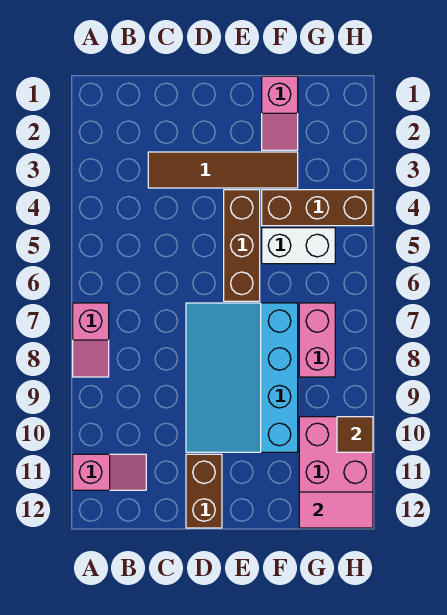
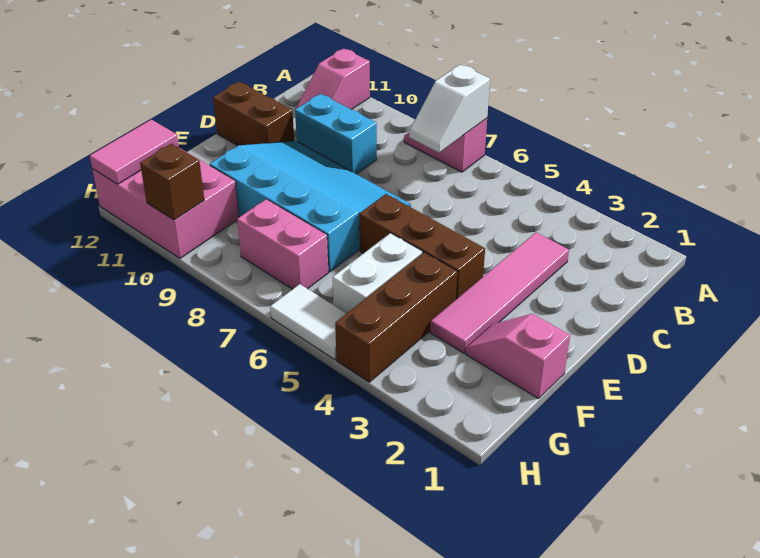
none -> white 1x2 slope [409,65,490,153]
brown 1x4 tile [148,152,298,188] -> pink 1x4 tile [430,232,569,353]
none -> cyan 1x2 brick [295,94,377,174]
none -> white 1x2 tile [270,284,347,360]
brown 1x1 tile [337,417,373,452] -> brown 1x1 brick [140,144,204,220]

